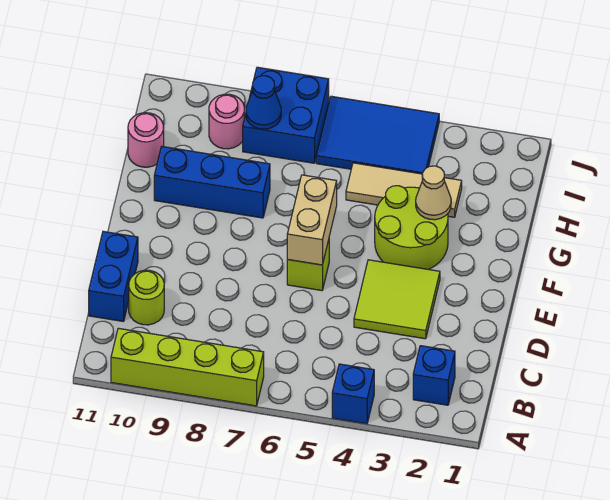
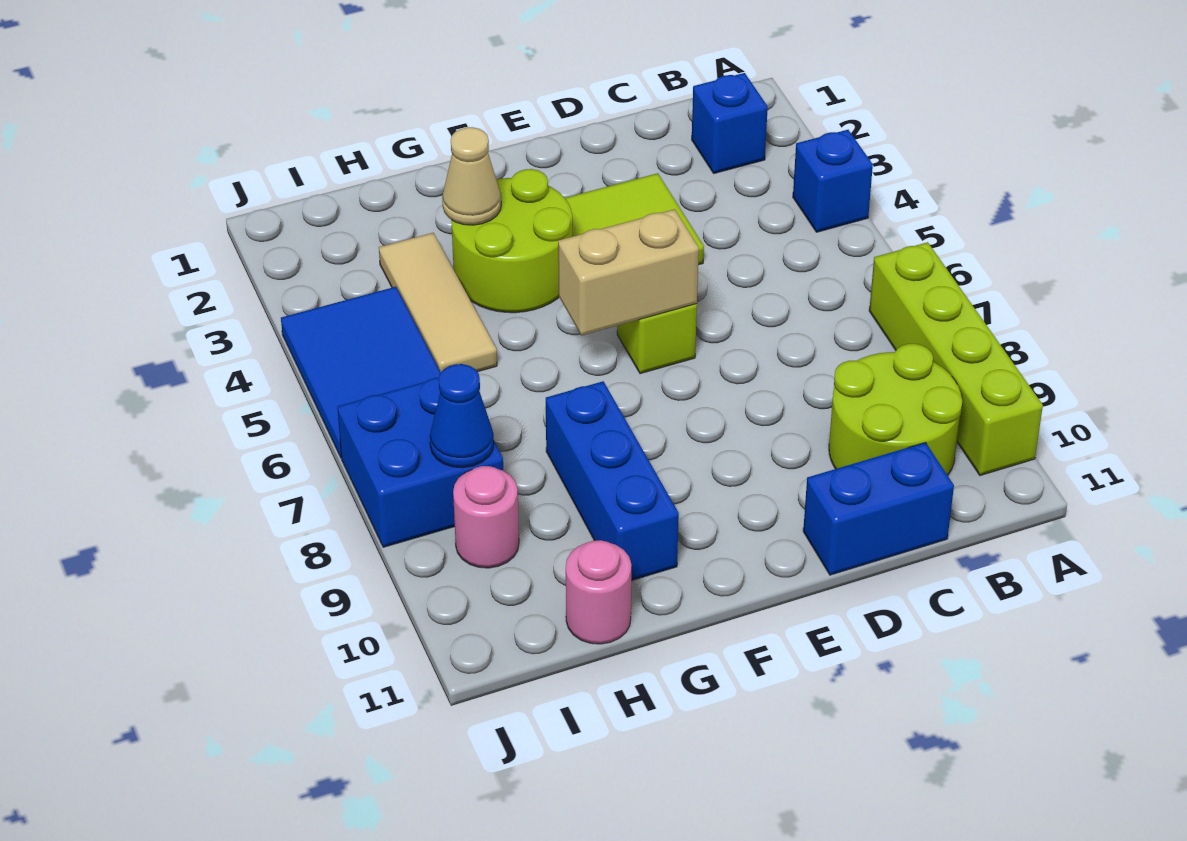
lime 1x1 round brick [129,270,164,325] -> lime 2x2 round brick [829,344,962,475]

